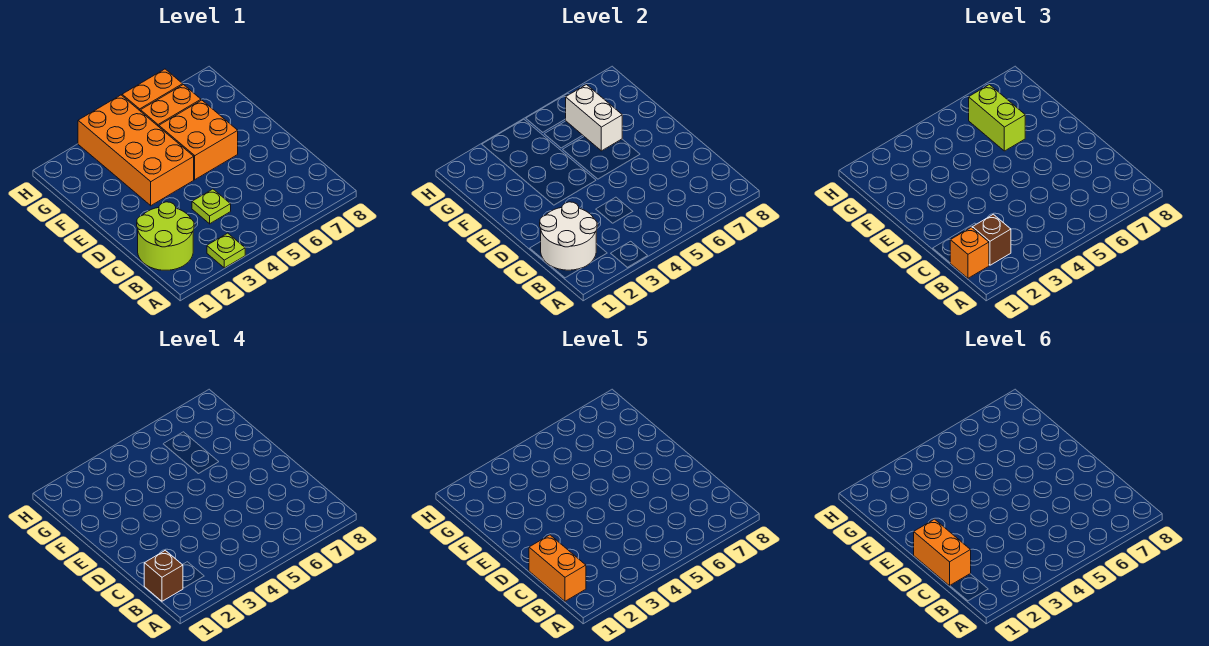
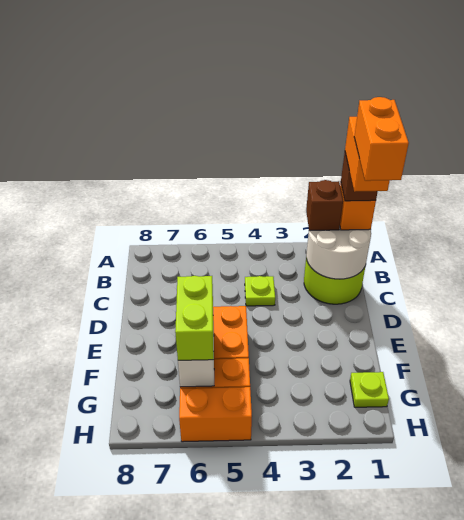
lime 1x1 plate [207,233,245,268] -> lime 1x1 plate moved to [350,372,389,407]
orange 2x4 brick [78,95,194,206] -> none

